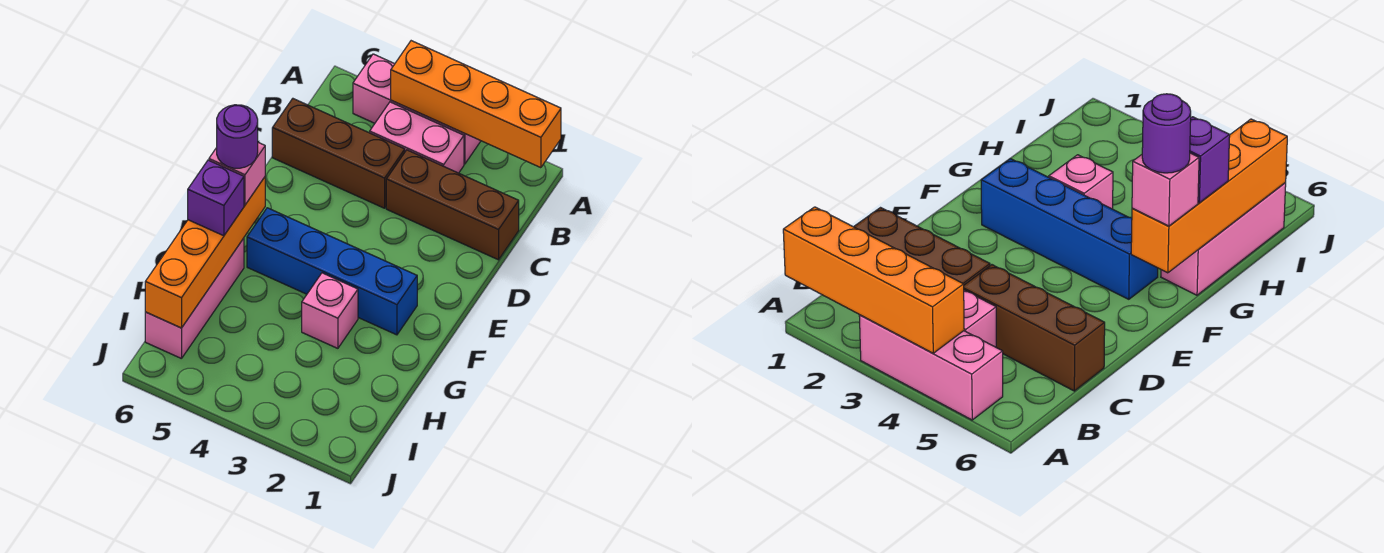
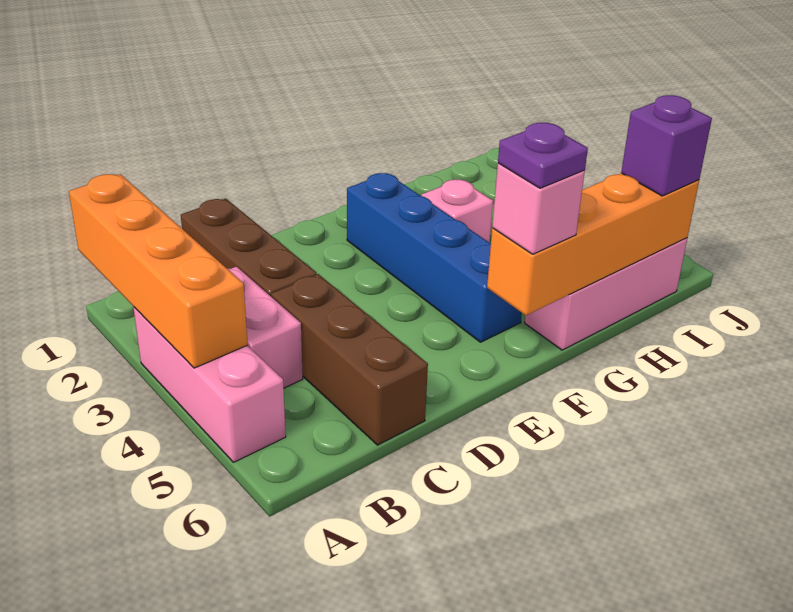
purple 1x1 round brick [217,105,258,168] -> purple 1x1 plate [498,123,588,188]
purple 1x1 brick [188,160,244,236] -> purple 1x1 brick moved to [621,95,712,196]

